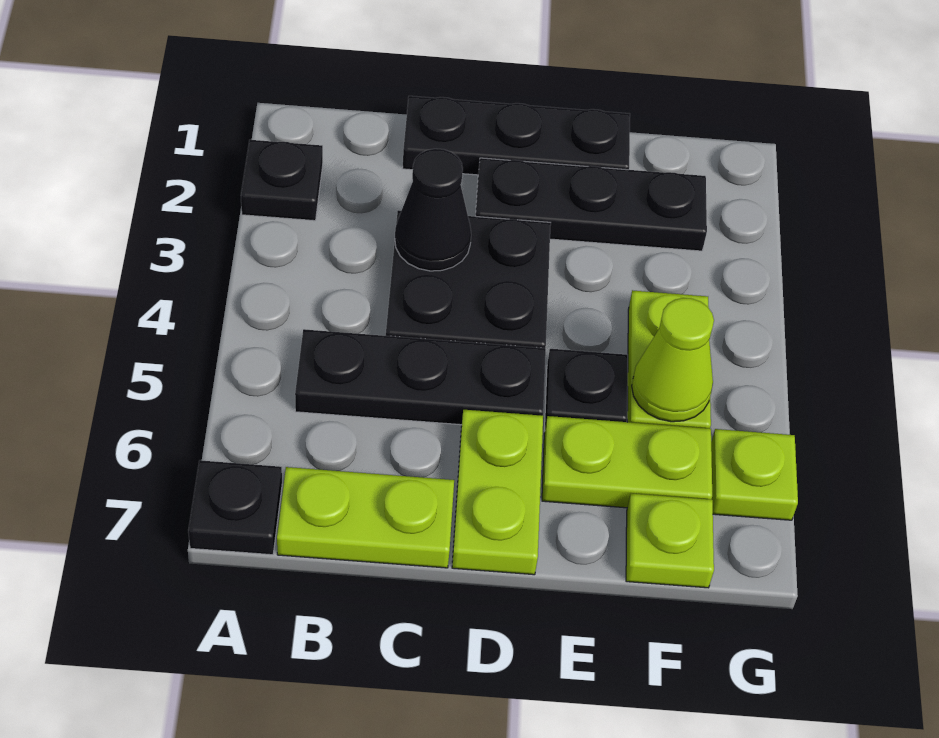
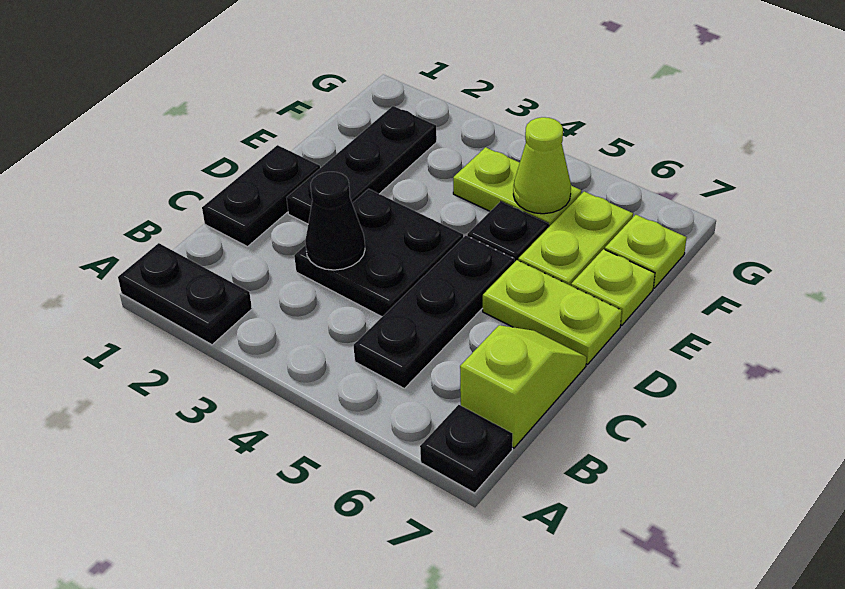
black 1x1 plate [241,140,323,221] -> black 1x2 plate [118,243,252,345]
lime 1x2 plate [277,467,454,568] -> lime 1x2 slope [460,325,587,448]
black 1x3 plate [403,96,630,175] -> black 1x2 plate [202,145,320,247]
lime 1x1 plate [711,429,798,520] -> lime 1x1 plate moved to [571,249,655,326]

